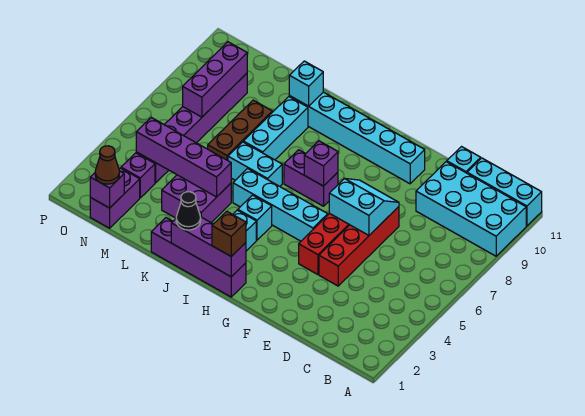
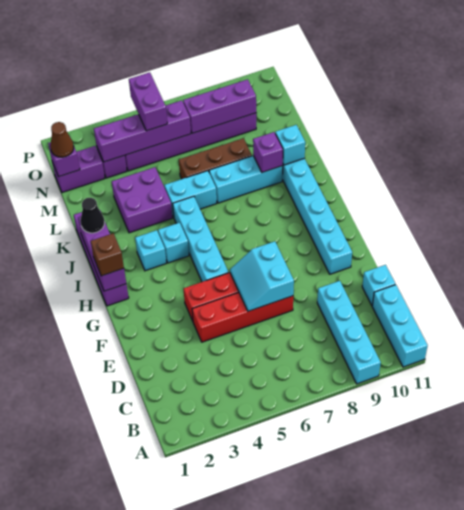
cyan 2x4 brick [416,162,526,256] -> cyan 1x4 brick [317,281,381,384]
cyan 2x2 slope [329,178,399,235] -> cyan 2x2 slope turned to [230,241,294,311]
purple 1x2 brick [284,150,338,206] -> purple 1x2 brick moved to [129,72,167,131]
purple 1x1 brick [304,141,338,186] -> purple 1x1 brick moved to [253,132,283,172]
cyan 1x2 brick [228,142,282,186] -> cyan 1x2 brick turned to [165,171,217,217]
purple 1x4 brick [136,118,231,197] -> purple 1x4 brick turned to [94,100,191,162]

